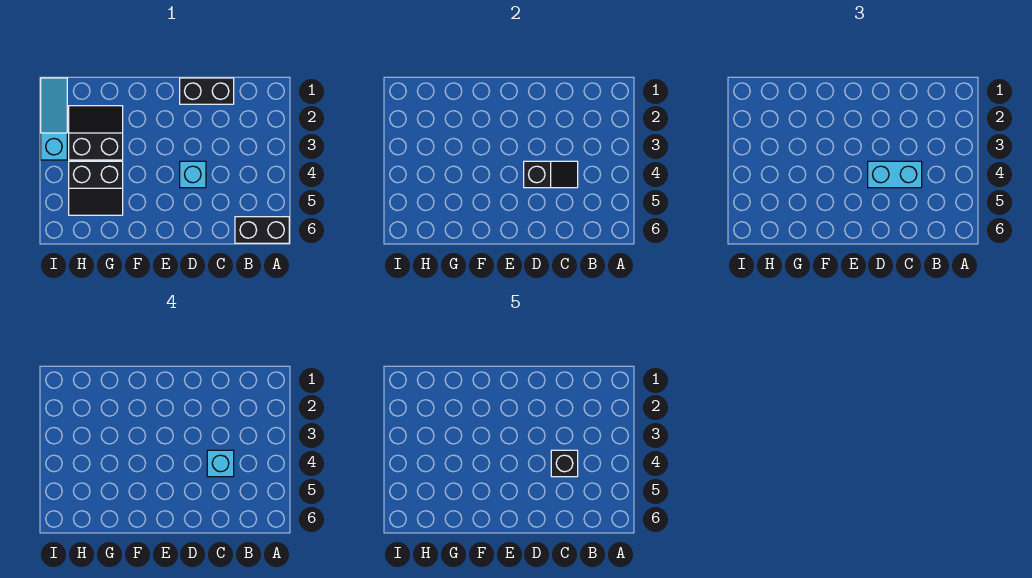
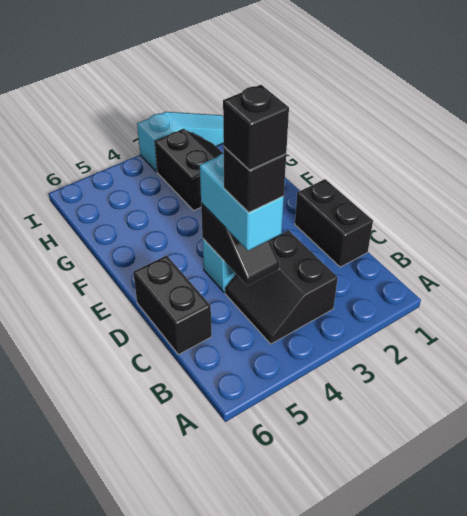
black 1x2 brick [235,217,289,243] -> black 1x2 brick moved to [133,256,212,355]
cyan 1x1 brick [207,450,234,477] -> black 1x1 brick [224,147,286,212]
black 2x2 slope [69,161,123,215] -> black 2x2 slope moved to [225,230,338,344]

